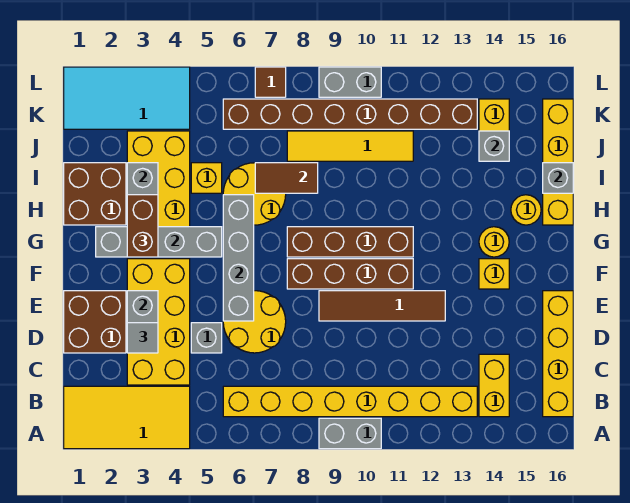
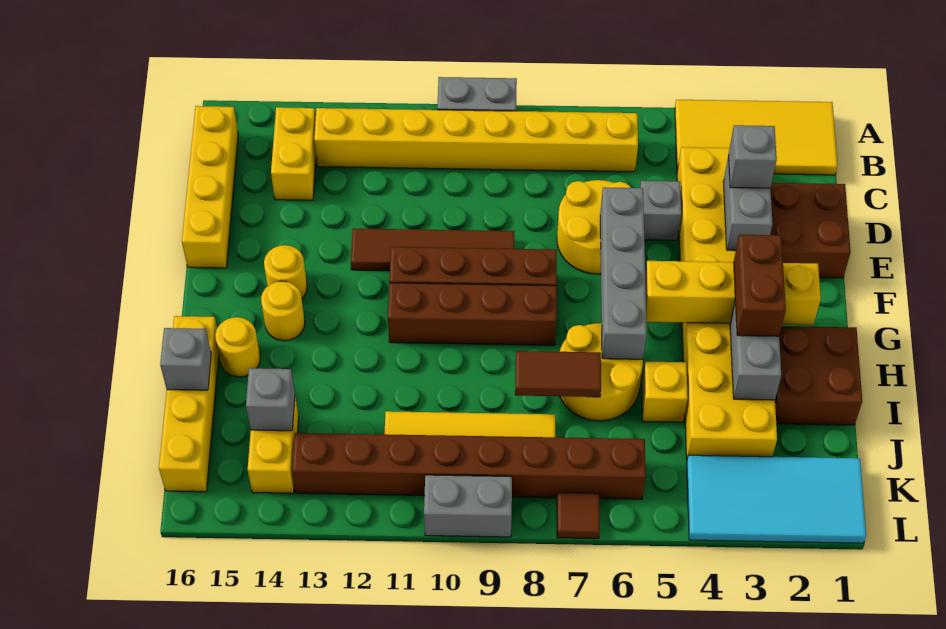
grey 1x1 tile [127,323,158,353] -> grey 1x1 brick [729,125,777,188]
yellow 1x1 brick [479,259,509,289] -> yellow 1x1 round brick [264,245,307,298]
grey 1x4 brick [96,227,222,257] -> yellow 1x4 brick [645,261,821,325]

